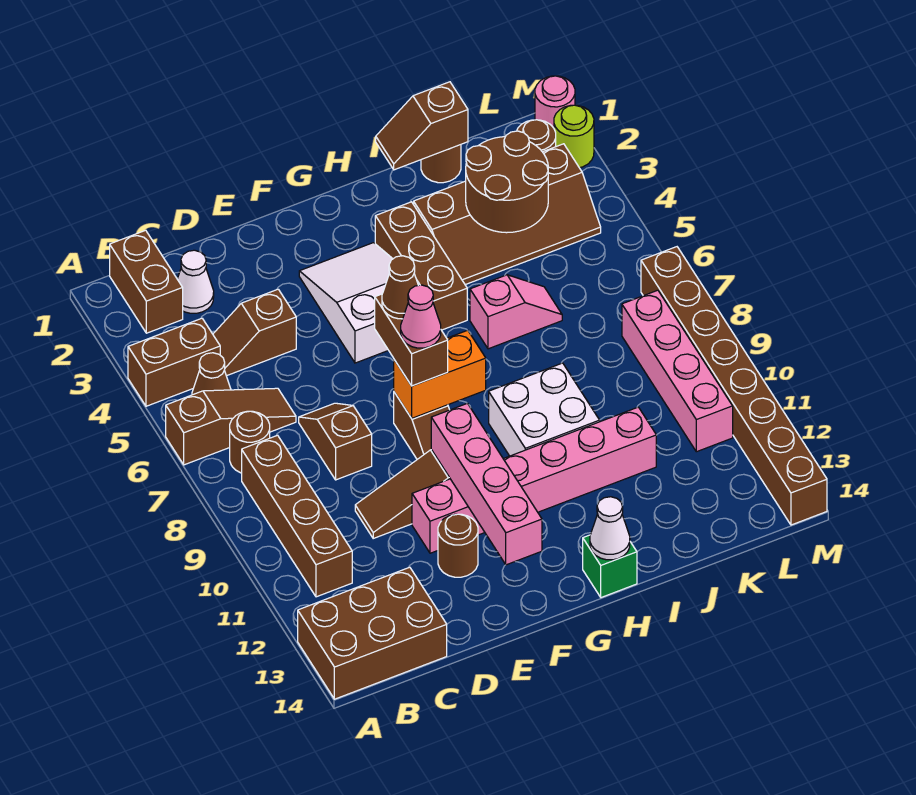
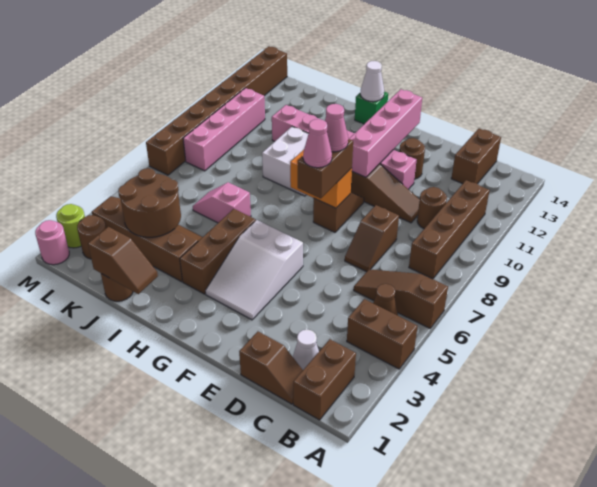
brown 2x3 brick [298,567,447,699] -> brown 1x2 brick [451,129,501,184]
brown 1x1 round brick [230,411,270,473] -> brown 1x1 round brick moved to [417,187,447,228]
brown 1x2 slope [213,289,296,376] -> brown 1x2 slope moved to [239,332,303,404]
brown 1x1 cone [382,256,418,319] -> pink 1x1 cone [303,119,332,168]

